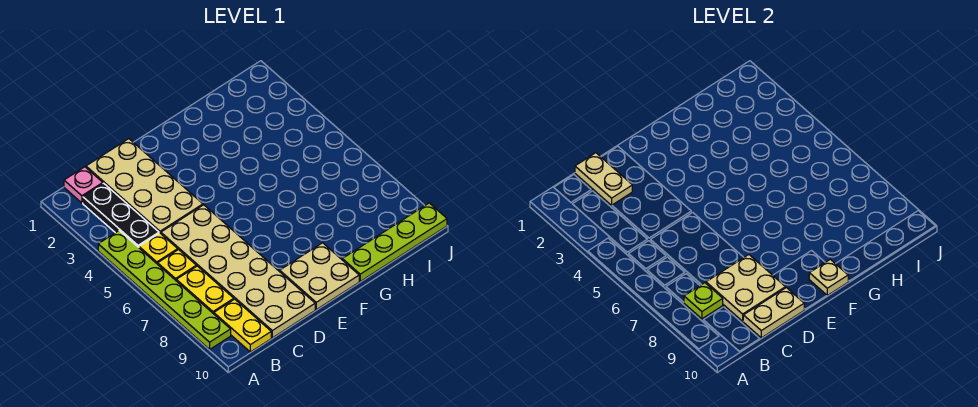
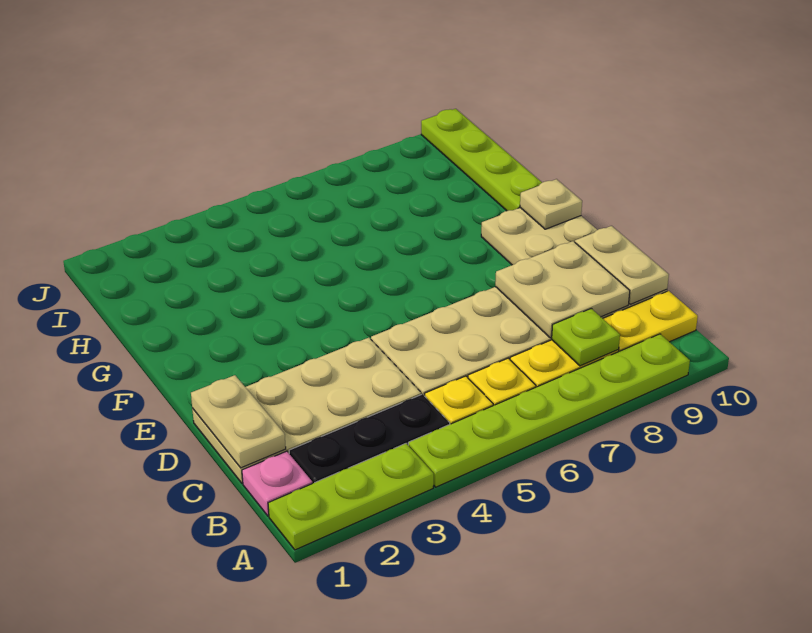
none -> lime 1x3 plate [268,444,434,550]
tan 1x2 plate [575,153,632,205] -> tan 1x2 plate turned to [191,375,286,468]

